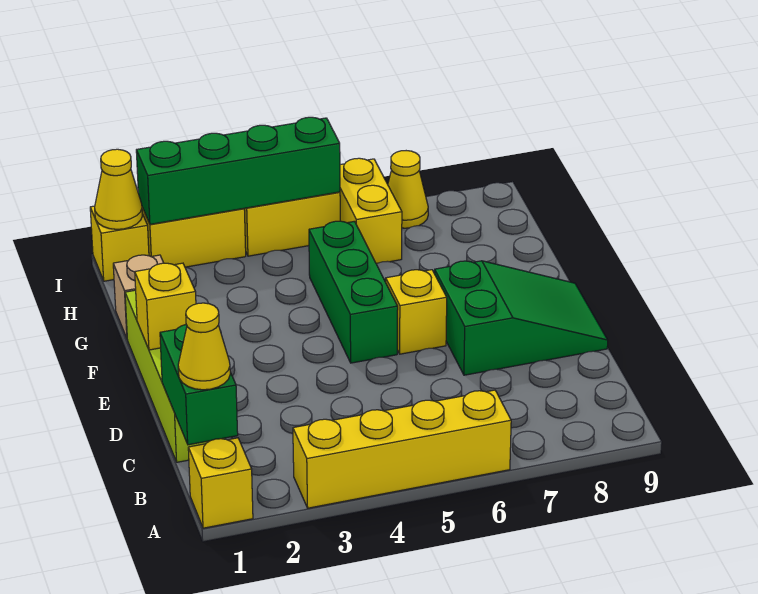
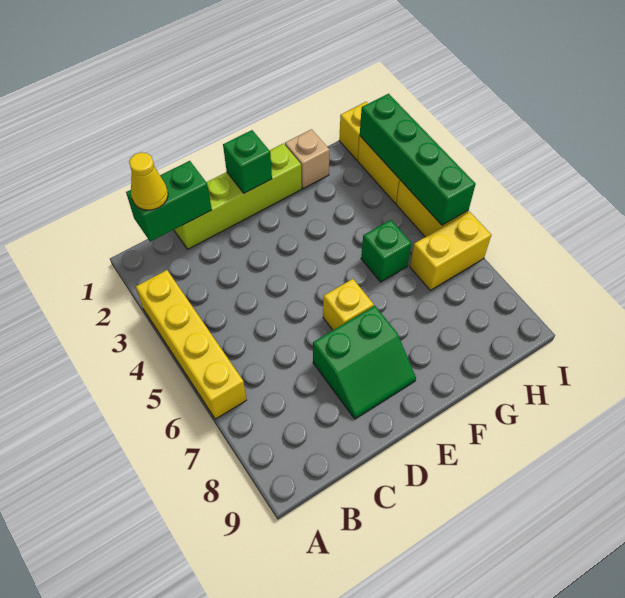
yellow 1x1 brick [188,438,253,528] -> none
green 2x3 slope [434,261,608,375] -> green 2x2 slope [313,306,416,419]
yellow 1x1 brick [135,263,196,350] -> green 1x1 brick [223,130,272,193]
green 1x3 brick [309,221,398,363] -> green 1x1 brick [361,220,412,282]
yellow 1x1 cone [95,149,143,229] -> none
yellow 1x1 cone [388,151,428,228] -> none

